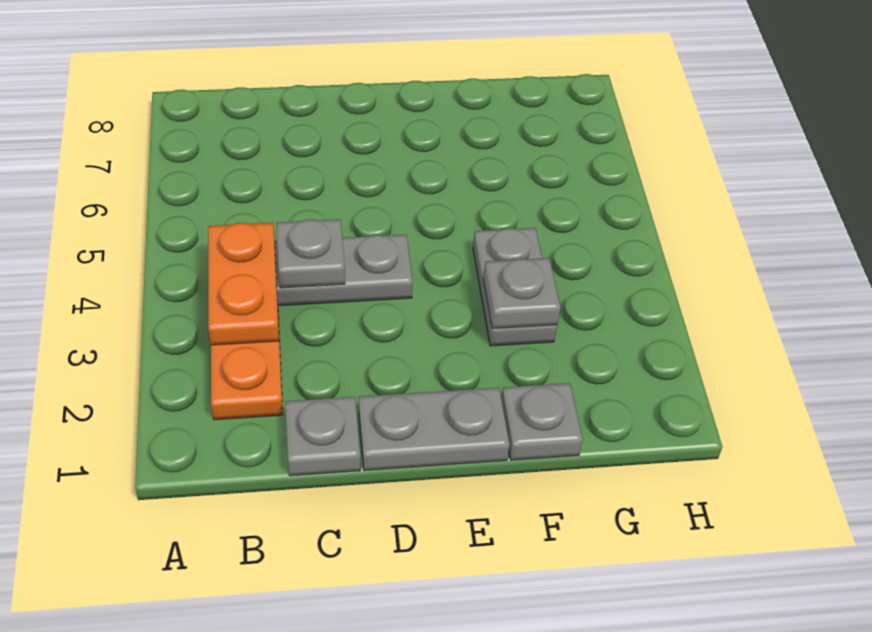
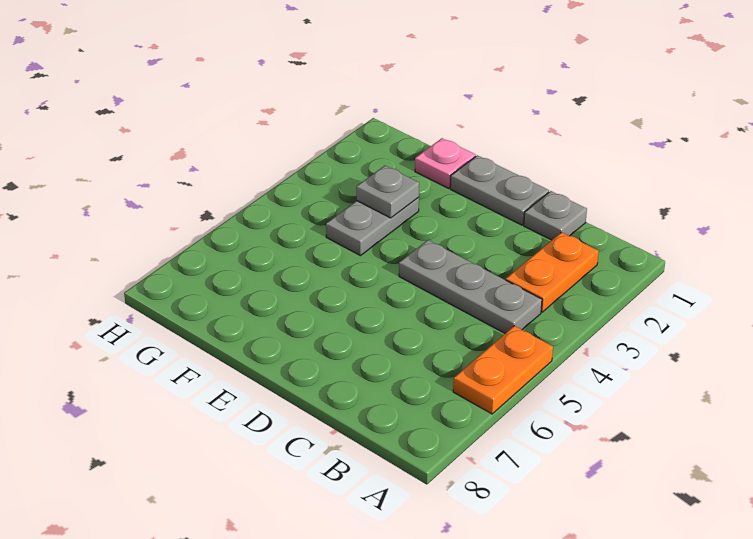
orange 1x2 plate [208,223,279,345] -> orange 1x2 plate moved to [453,326,553,414]
grey 1x1 plate [276,219,345,288] -> none
grey 1x1 plate [501,383,583,460] -> pink 1x1 plate [415,138,476,188]

